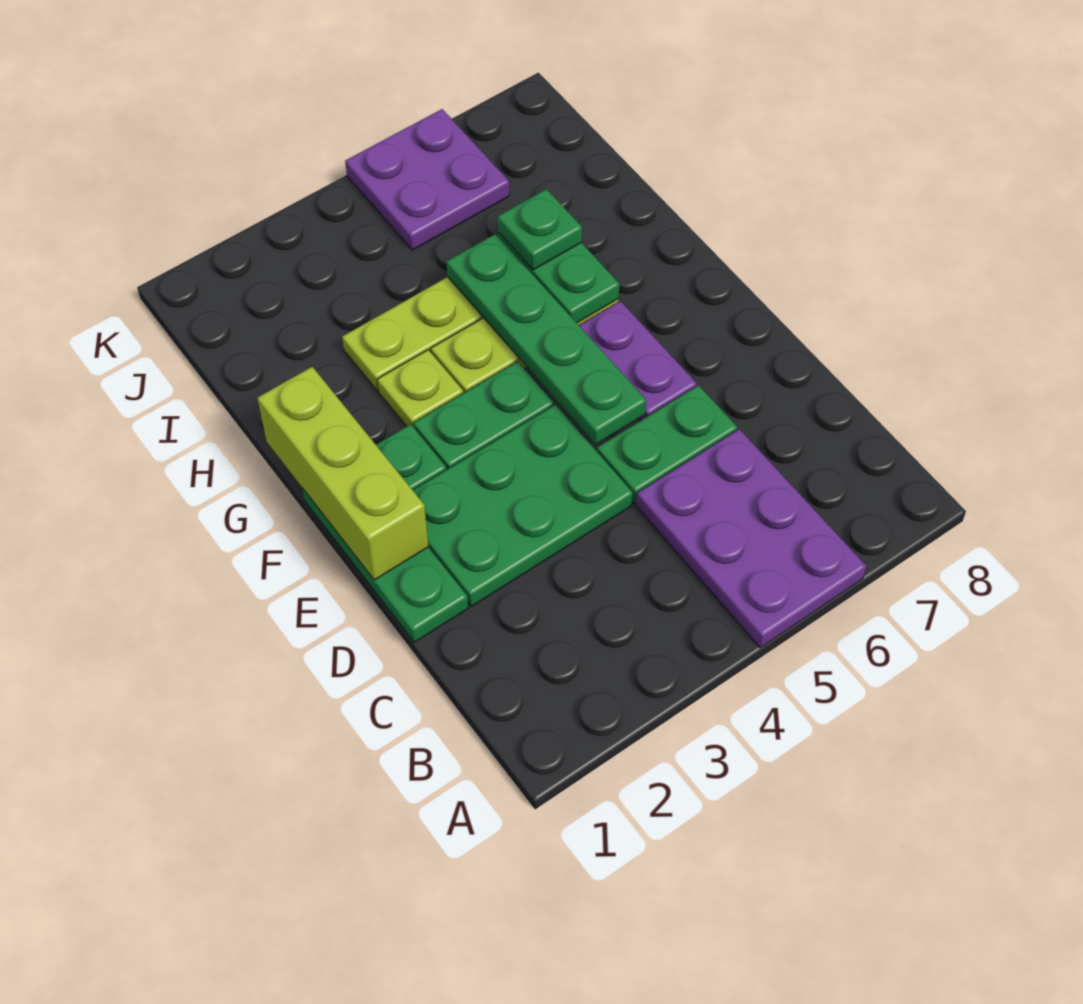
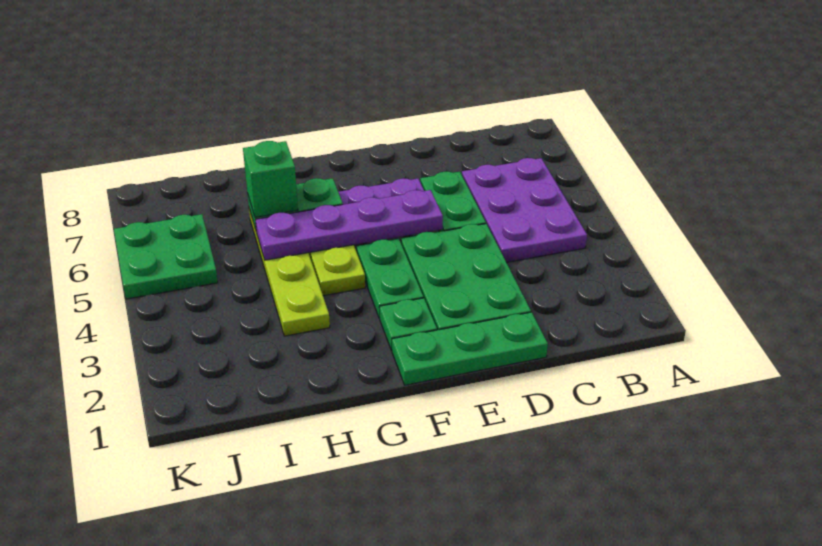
purple 2x3 plate [636,429,866,648] -> purple 2x3 plate turned to [462,158,587,262]
lime 1x3 brick [257,367,428,580] -> none
green 1x4 plate [446,234,646,444] -> purple 1x4 plate [255,190,443,260]
lime 1x1 plate [377,350,463,427] -> none
green 1x1 plate [498,189,582,270] -> green 1x1 brick [243,141,298,217]
purple 2x2 plate [345,109,509,250] -> green 2x2 plate [114,214,218,299]

